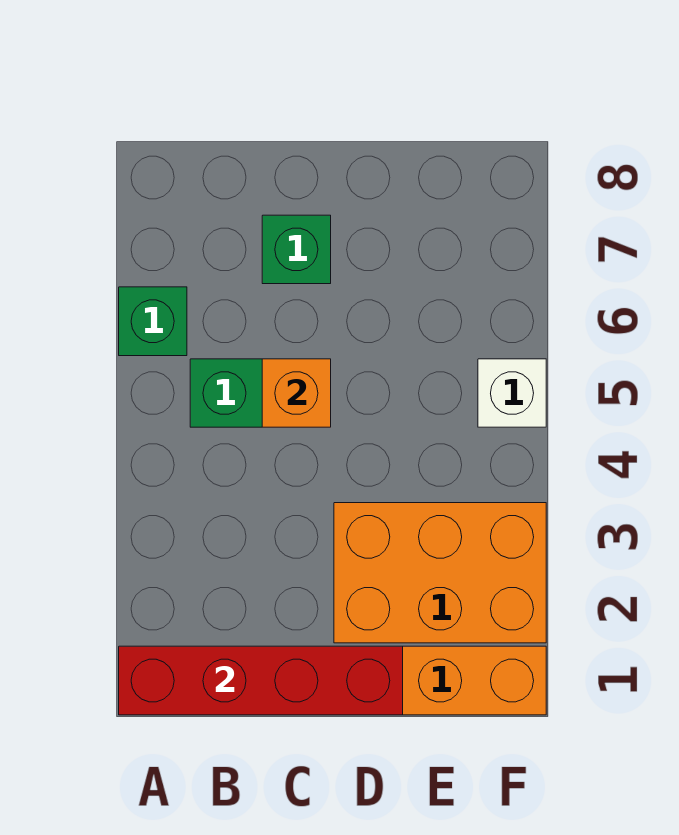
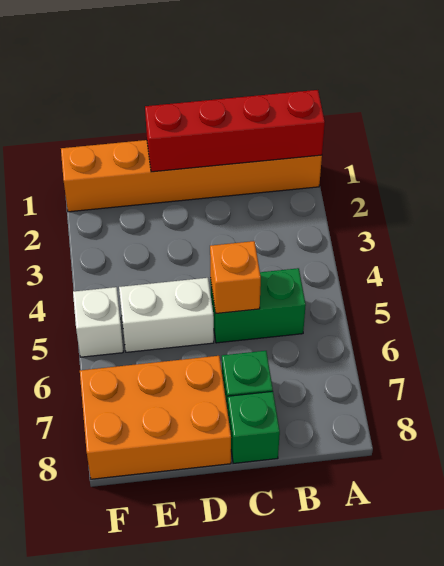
green 1x1 brick [119,287,187,356] -> green 1x1 brick moved to [228,391,280,463]
orange 2x3 brick [334,503,546,643] -> orange 2x3 brick moved to [80,356,231,479]
none -> white 1x2 brick [119,278,214,352]

